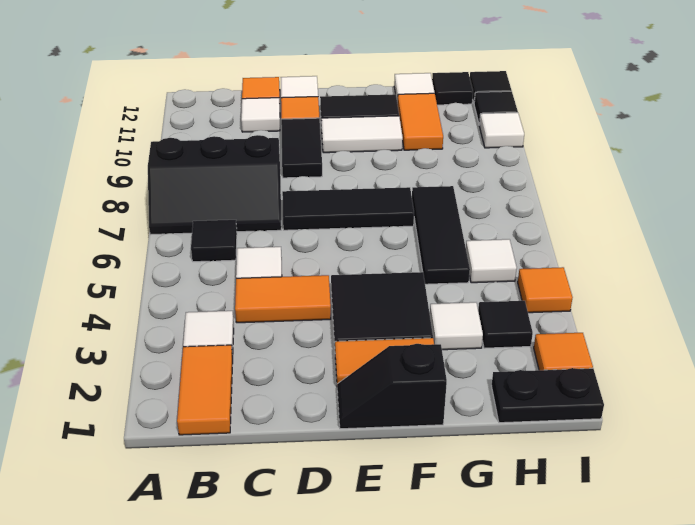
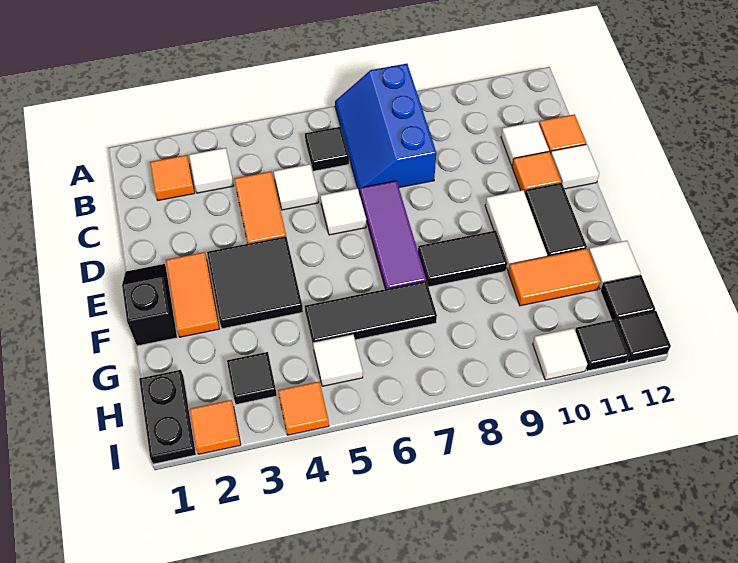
black 2x3 slope [148,135,281,235] -> blue 2x3 slope [335,64,436,194]
orange 1x2 tile [177,345,233,435] -> orange 1x1 tile [150,155,195,200]
black 1x3 tile [282,187,414,230] -> purple 1x3 tile [360,181,426,289]
black 1x2 tile [281,118,322,178] -> black 1x2 tile moved to [418,231,507,287]
white 1x1 tile [430,302,483,350] -> white 1x1 tile moved to [321,188,366,235]

